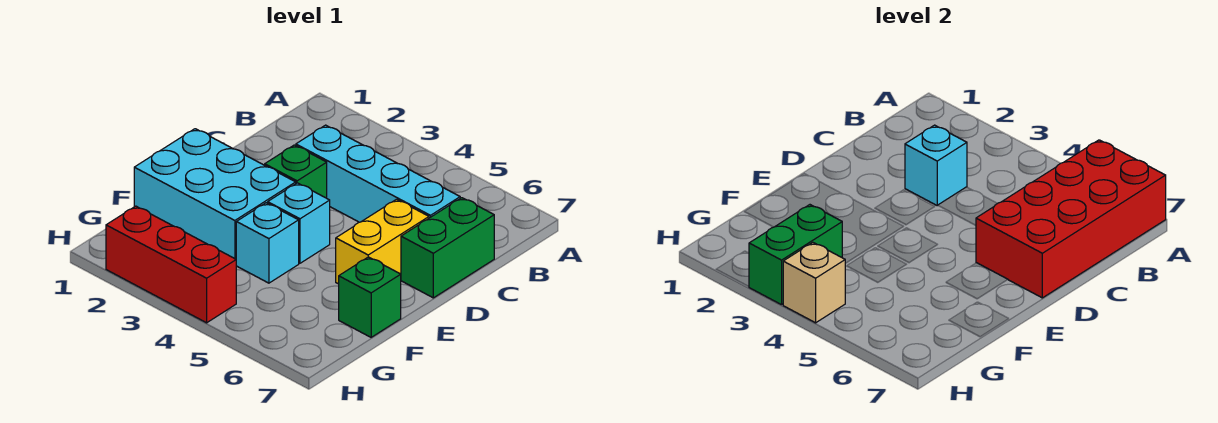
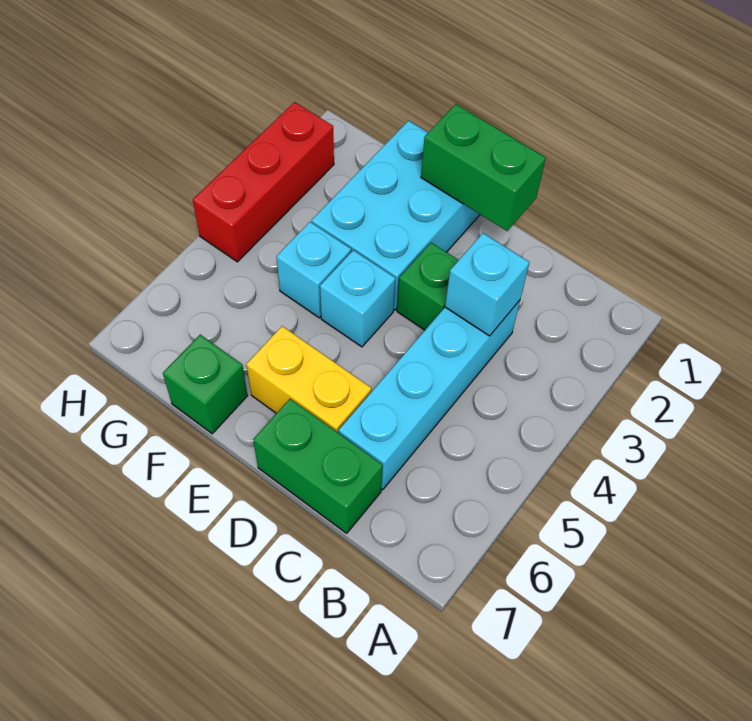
red 2x4 brick [976,140,1166,298] -> none
green 1x2 brick [749,205,842,305] -> green 1x2 brick moved to [421,104,546,231]
tan 1x1 brick [783,242,845,323] -> none

